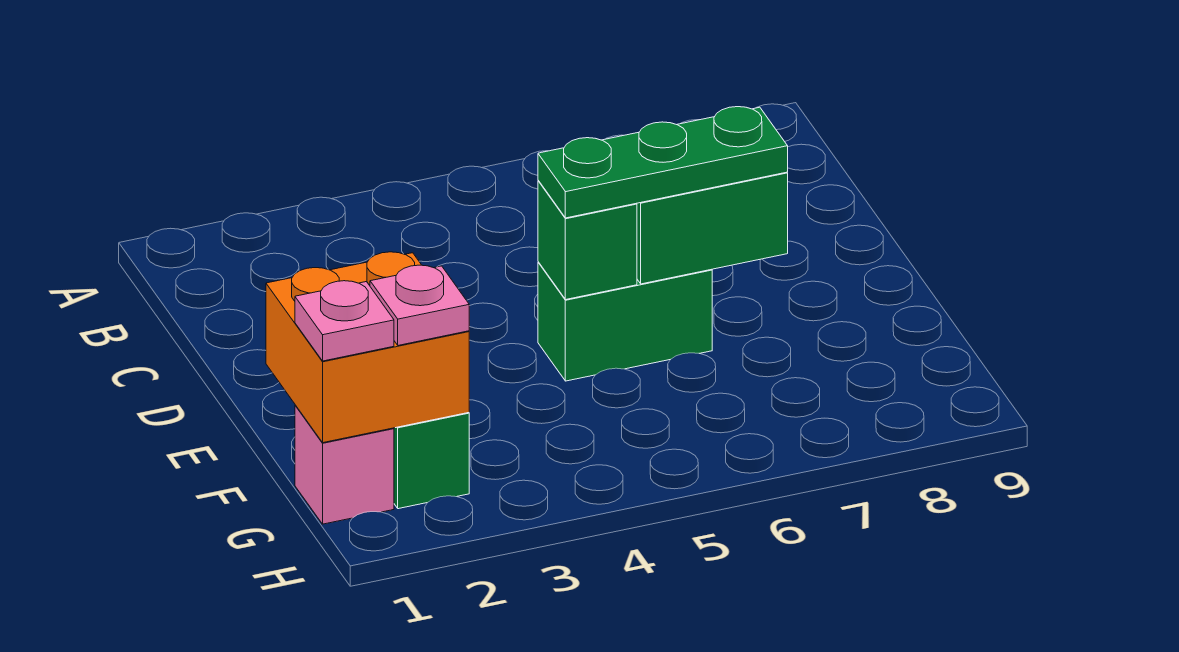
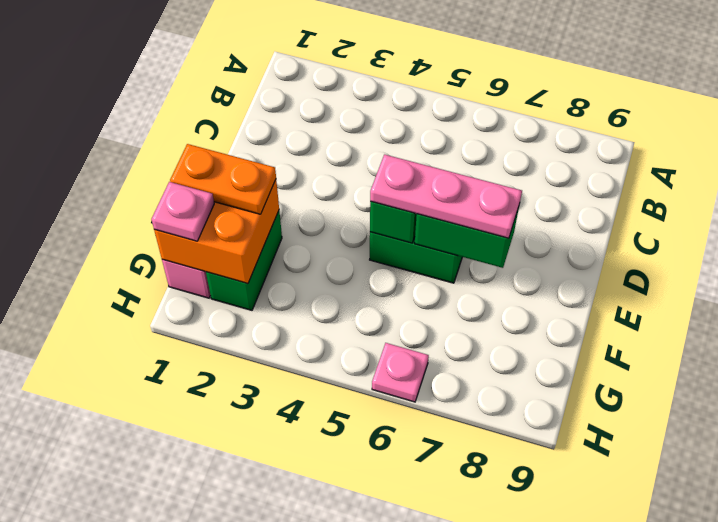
green 1x3 plate [538,107,788,218] -> pink 1x3 plate [370,155,522,238]
none -> orange 1x2 plate [170,144,276,214]
pink 1x1 plate [370,265,469,345] -> pink 1x1 plate moved to [372,343,429,402]

